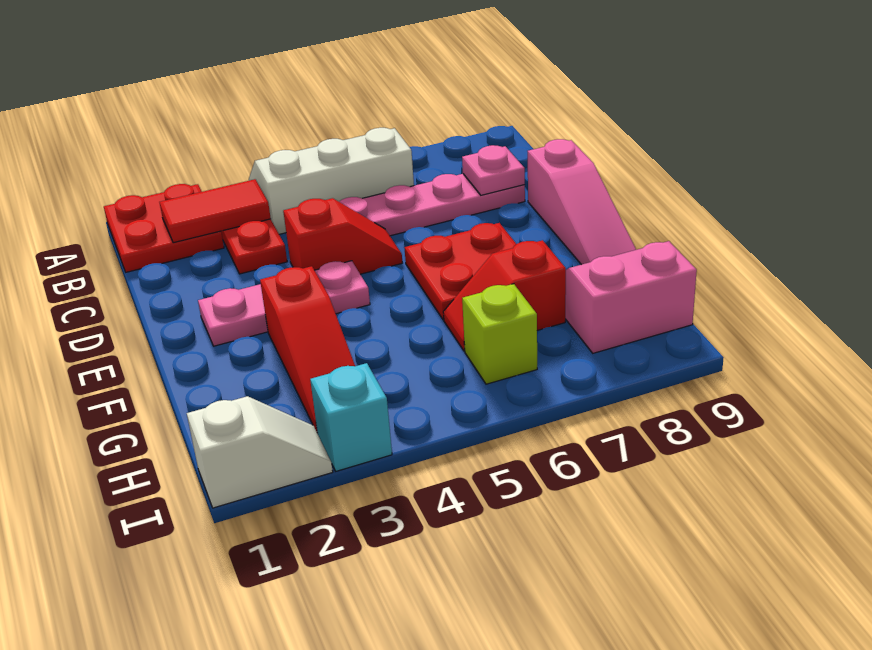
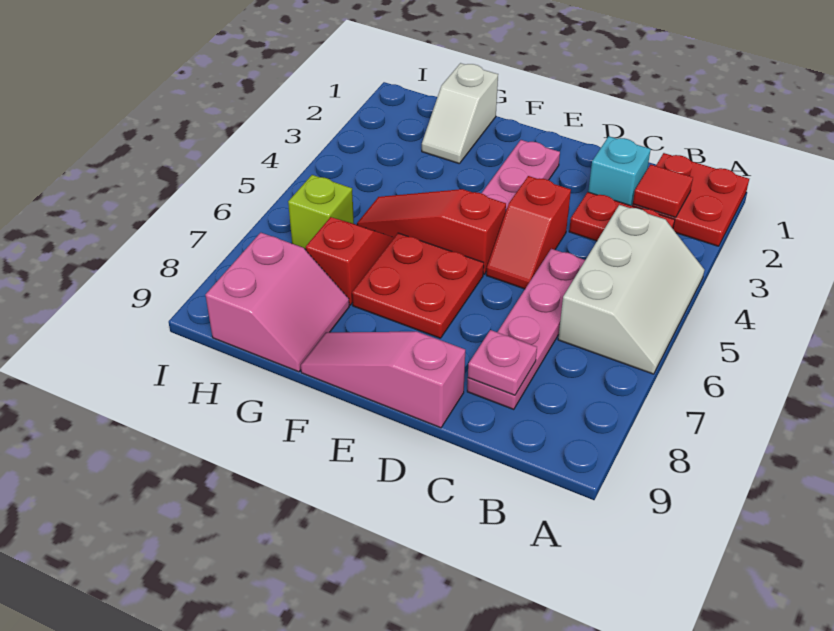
red 1x2 tile [159,179,271,243] -> red 1x1 tile [633,164,693,217]
red 1x3 slope [260,266,355,431] -> red 1x3 slope moved to [357,189,506,275]
white 1x2 slope [187,396,333,508] -> white 1x2 slope moved to [422,63,498,164]
cyan 1x1 brick [310,363,392,471] -> cyan 1x1 brick moved to [588,136,651,206]

